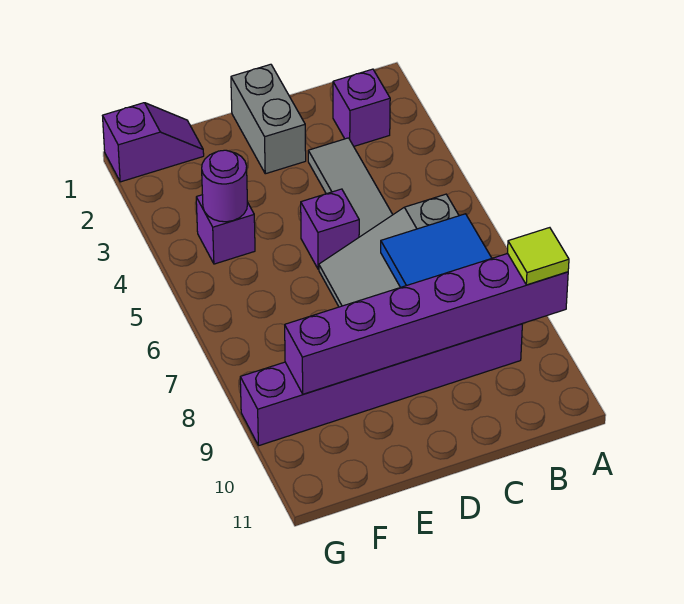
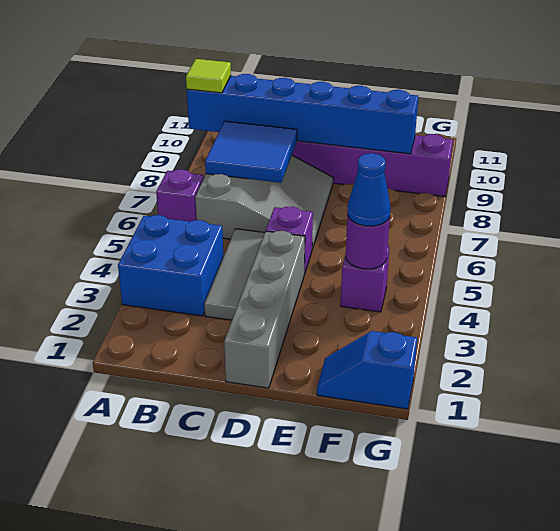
none -> blue 2x2 brick [118,215,223,316]
purple 1x6 brick [285,253,568,394] -> blue 1x6 brick [187,74,418,154]
purple 1x1 brick [333,69,390,146] -> purple 1x1 brick moved to [156,170,204,222]
grey 1x2 brick [231,64,306,174] -> grey 1x4 brick [224,231,305,388]
purple 1x2 slope [103,103,204,182] -> blue 1x2 slope [317,331,417,409]
none -> blue 1x1 cone [348,153,390,226]

